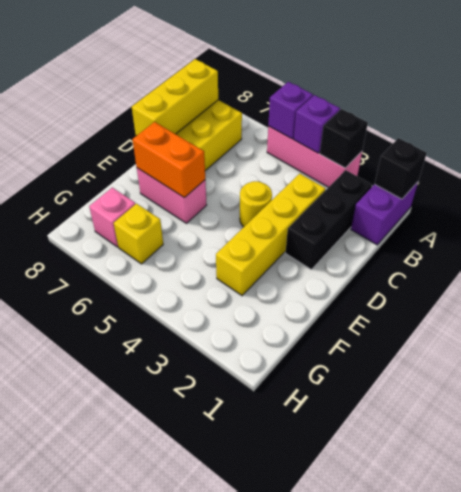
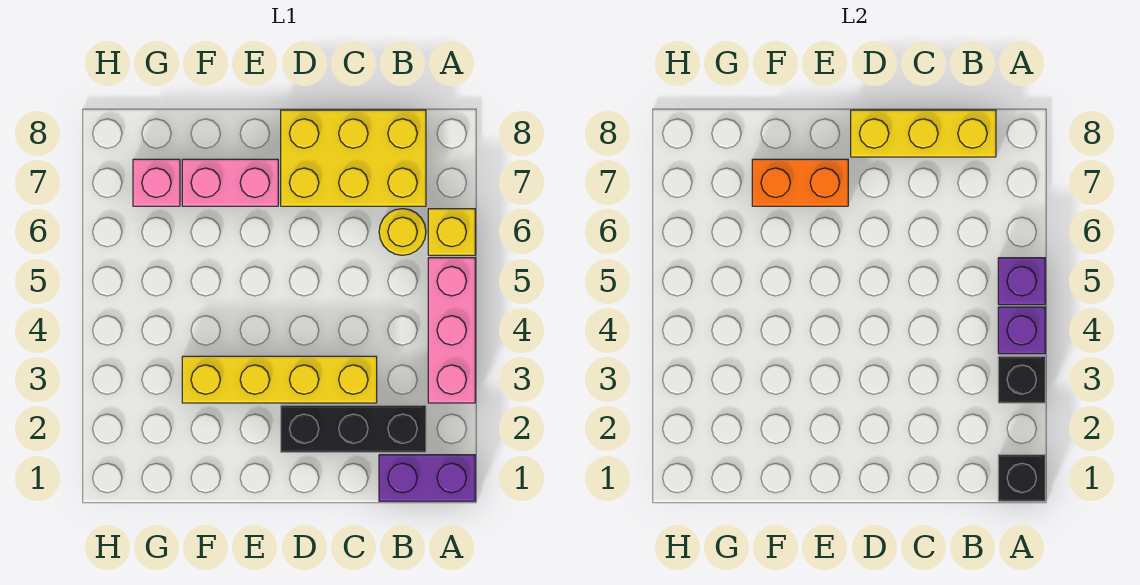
yellow 1x1 round brick [240,181,272,227] -> yellow 1x1 round brick moved to [379,209,426,255]
pink 1x2 brick [137,168,207,223] -> pink 1x2 brick turned to [182,159,278,206]
orange 1x2 brick [132,122,205,198] -> orange 1x2 brick turned to [752,159,848,206]
yellow 1x1 brick [114,204,163,264] -> yellow 1x1 brick moved to [428,209,475,255]

